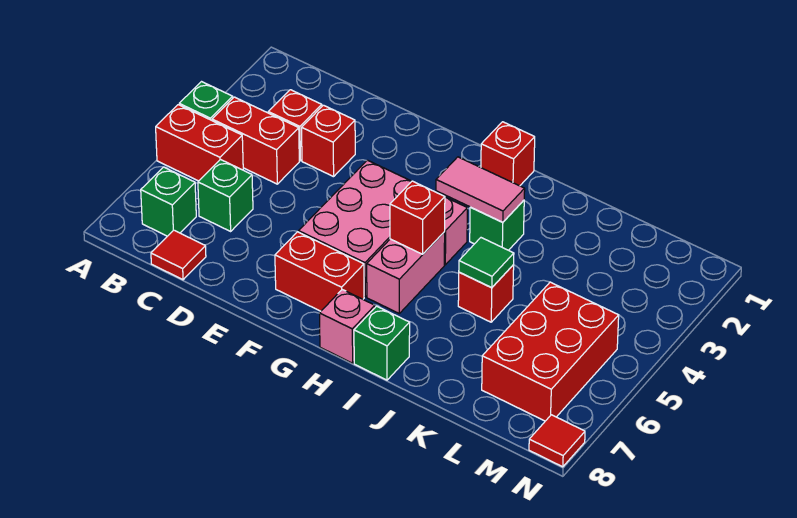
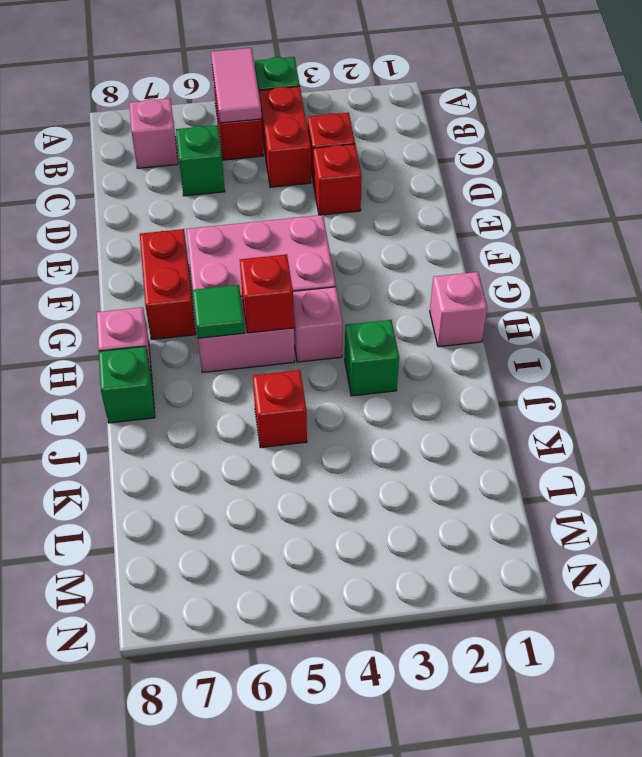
green 1x1 brick [141,167,196,236] -> pink 1x1 brick [129,99,178,168]
red 1x1 tile [151,230,206,280] -> none
red 1x1 brick [481,122,535,186] -> pink 1x1 brick [430,272,487,347]
pink 1x2 tile [436,157,525,222] -> pink 1x2 tile moved to [211,48,261,123]
green 1x1 tile [459,238,514,288] -> green 1x1 tile moved to [193,285,245,338]
red 2x3 brick [482,282,619,421] -> none
red 1x1 tile [529,415,585,467] -> none

